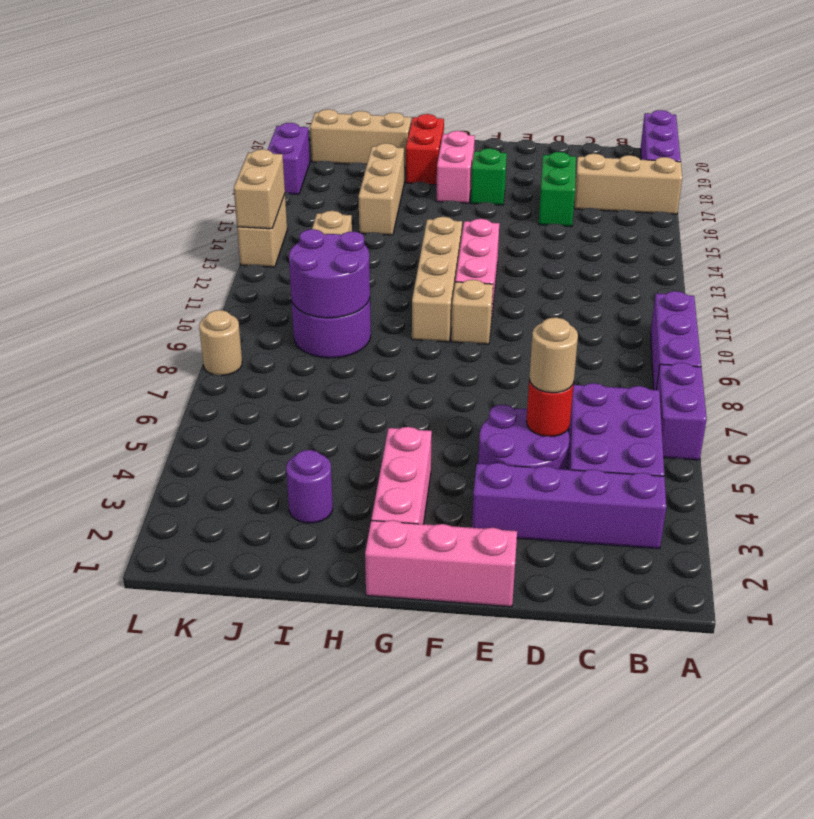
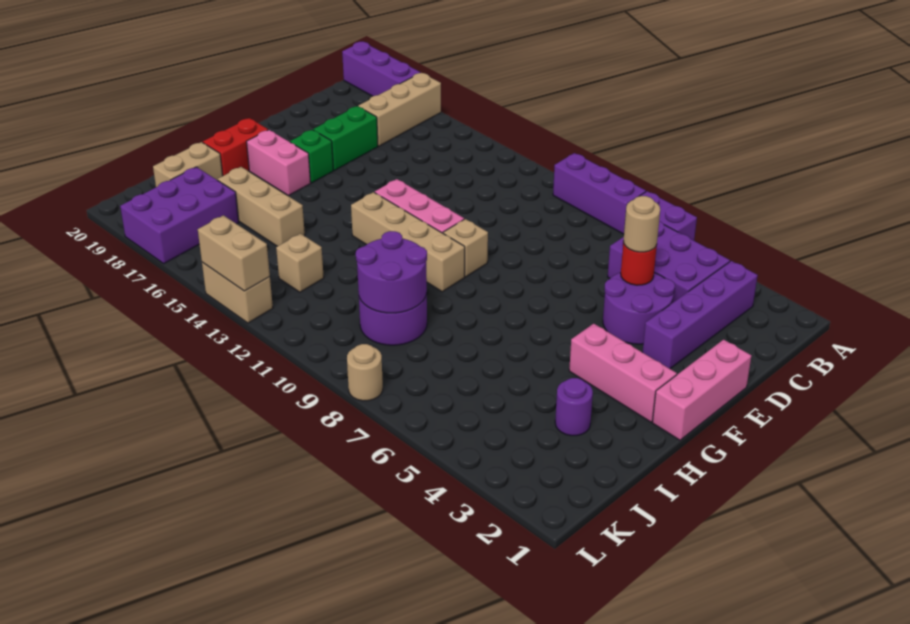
green 1x2 brick [539,152,576,227] -> green 1x2 brick turned to [313,106,378,170]
red 1x2 brick [406,114,444,185] -> red 1x2 brick turned to [203,118,268,176]
tan 1x3 brick [310,109,411,167] -> tan 1x2 brick [153,142,223,187]
purple 1x2 brick [268,123,310,194] -> purple 2x3 brick [120,167,239,263]

